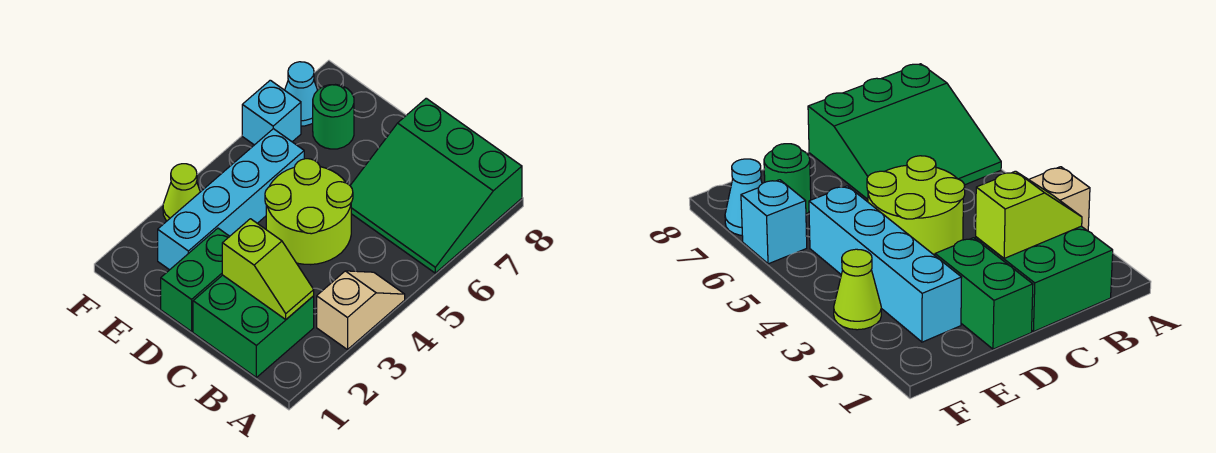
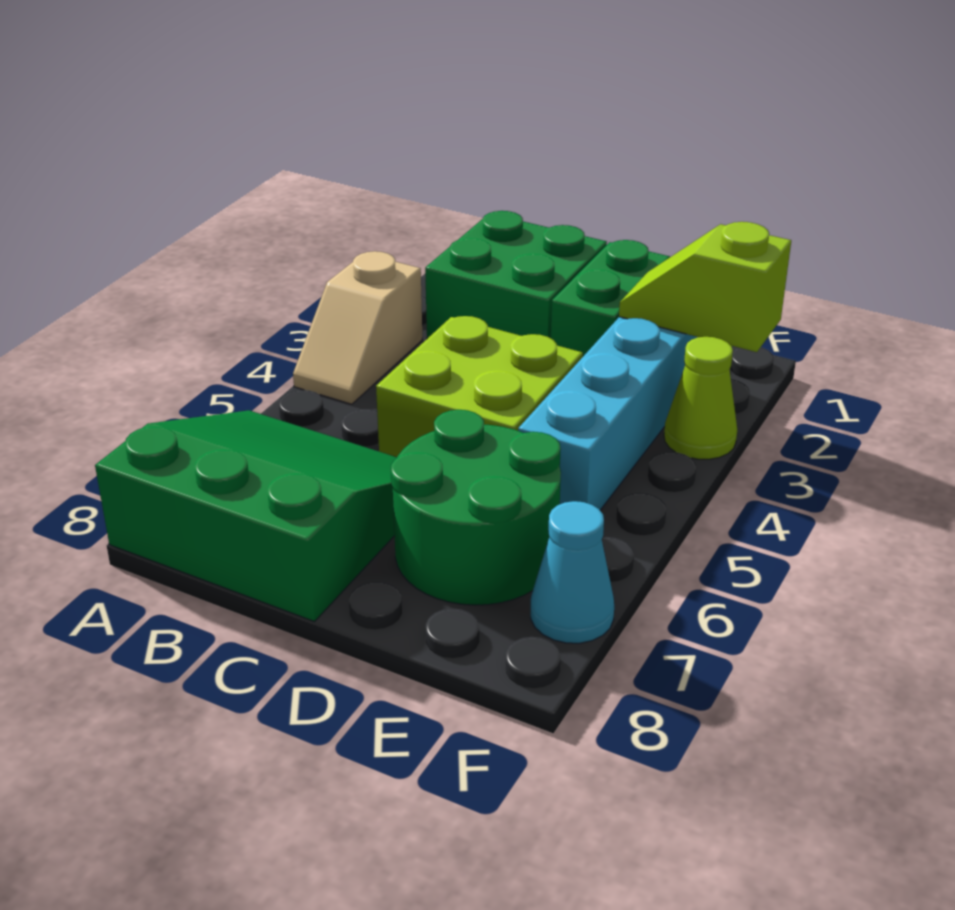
lime 1x2 slope [222,219,314,319] -> lime 1x2 slope moved to [619,222,791,352]
lime 2x2 round brick [265,159,353,265] -> lime 2x2 brick [376,316,583,457]
green 1x1 round brick [313,85,354,149] -> green 2x2 round brick [391,410,561,605]
cyan 1x1 brick [242,80,301,145] -> none

